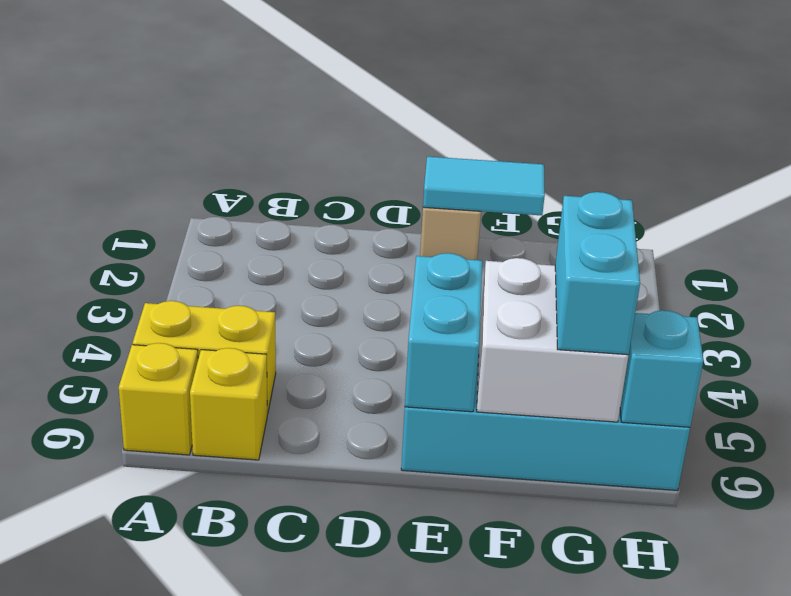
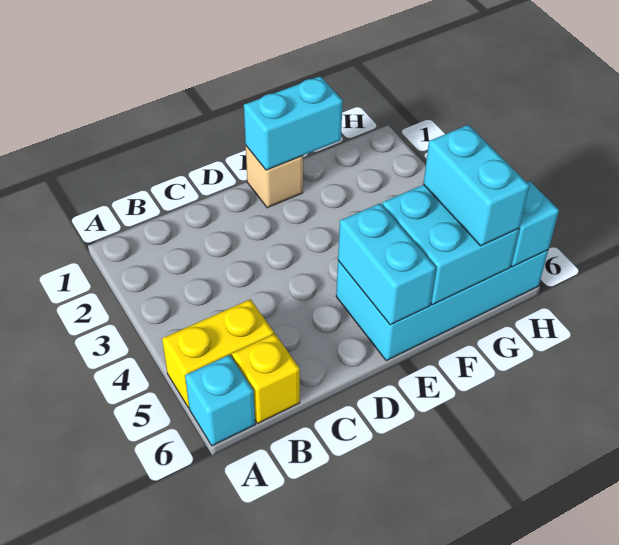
yellow 1x1 brick [119,343,198,455] -> cyan 1x1 brick [185,355,255,446]
cyan 1x2 tile [423,156,545,215] -> cyan 1x2 brick [244,76,343,170]
white 2x2 brick [477,258,628,422] -> cyan 2x2 brick [382,185,519,305]

